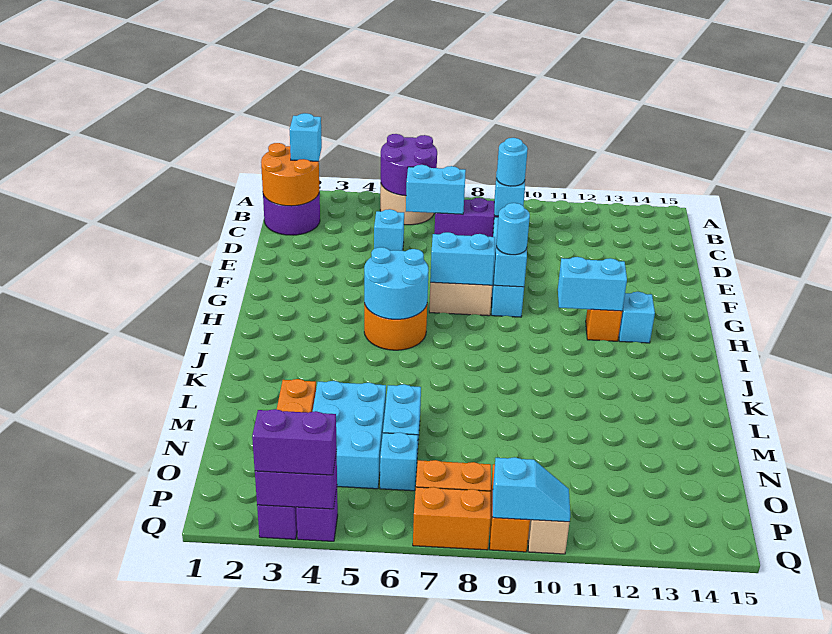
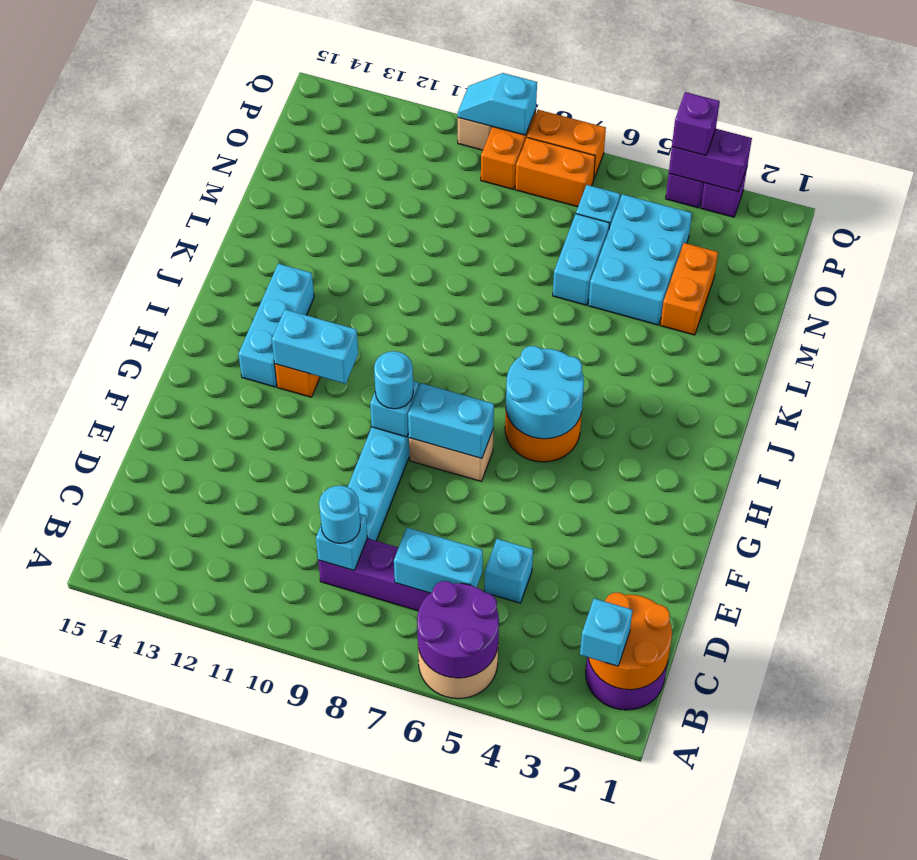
cyan 1x1 brick [619,292,655,343] -> cyan 1x3 brick [239,264,314,387]
purple 1x2 brick [252,409,337,475] -> purple 1x1 brick [672,92,720,156]

